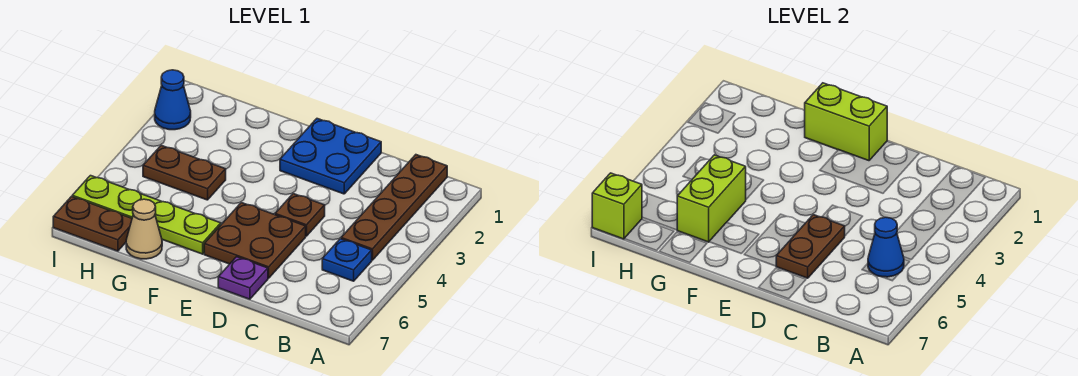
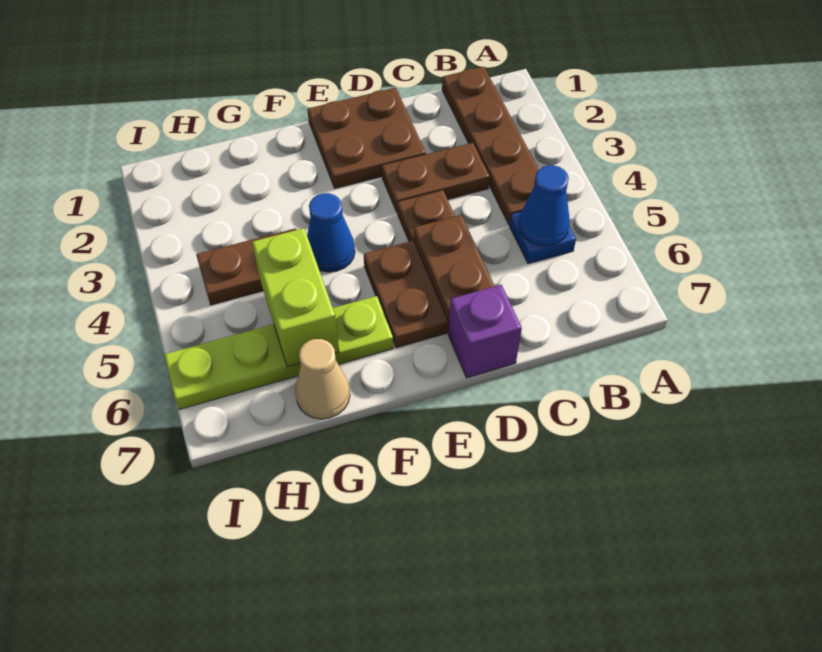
blue 2x2 plate [280,119,381,194] -> brown 2x2 plate [307,88,426,188]
purple 1x1 plate [218,257,268,299] -> purple 1x1 brick [448,285,522,378]
lime 1x2 brick [804,83,887,161] -> none
brown 1x2 plate [53,197,132,251] -> brown 1x2 plate moved to [382,143,490,213]
blue 1x1 cone [155,70,191,130] -> blue 1x1 cone moved to [307,193,355,272]
lime 1x1 brick [592,173,642,239] -> none

